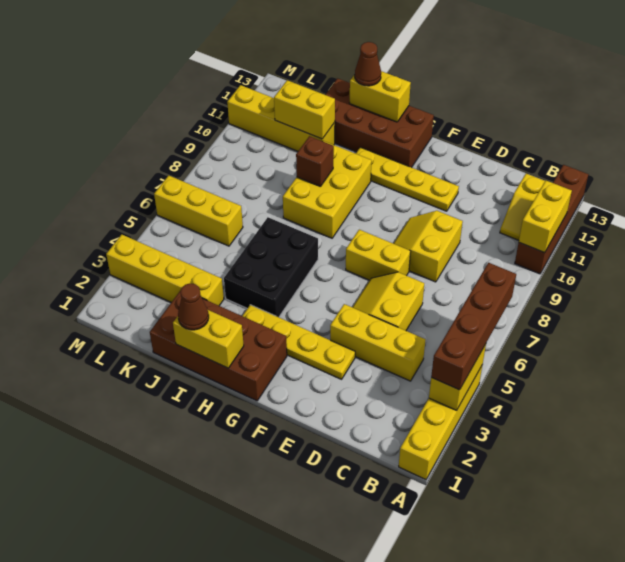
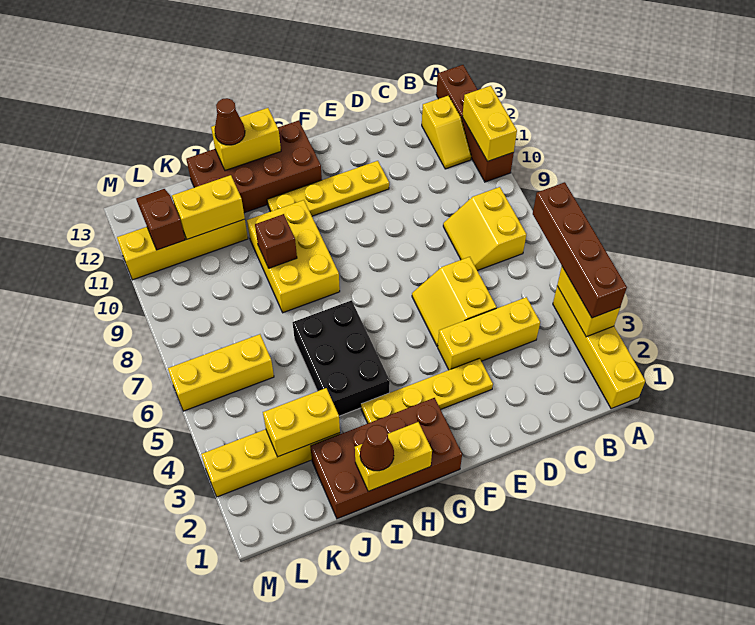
yellow 2x2 slope [393,211,463,282] -> yellow 2x2 slope moved to [443,187,526,271]
yellow 1x2 brick [346,230,411,280] -> yellow 1x2 brick moved to [263,388,340,457]
none -> brown 1x2 slope [136,189,185,250]

